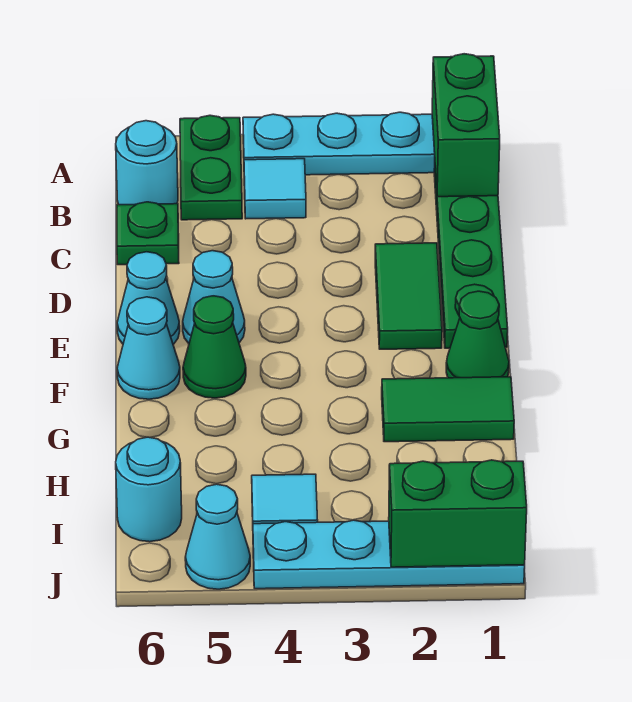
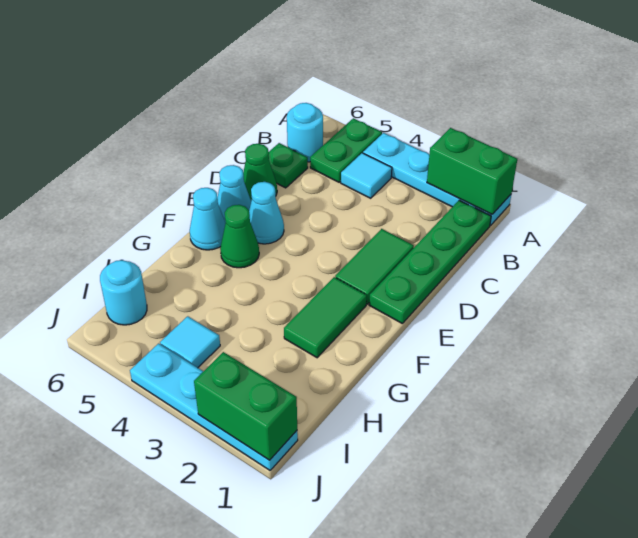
green 1x2 brick [432,54,500,197] -> green 1x2 brick turned to [427,128,517,214]
green 1x1 cone [446,291,509,378] -> green 1x1 cone moved to [243,144,277,201]
green 1x2 tile [382,377,514,442] -> green 1x2 tile turned to [284,277,367,358]
cyan 1x1 cone [185,484,250,589] -> none

